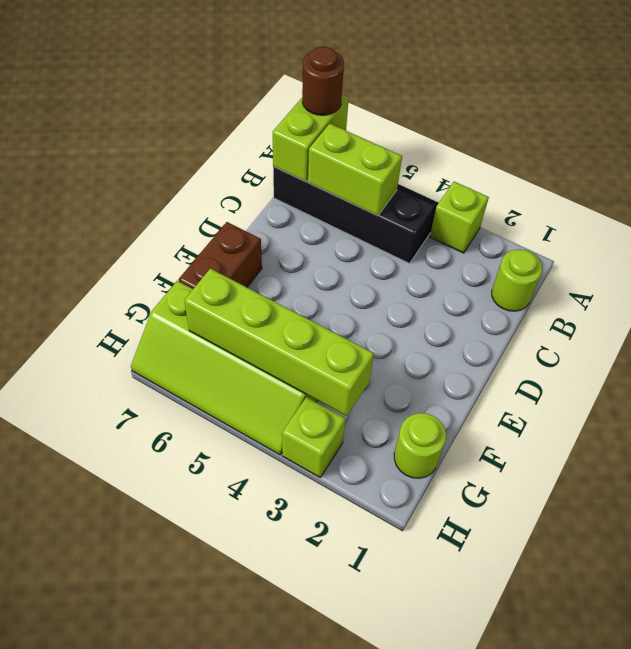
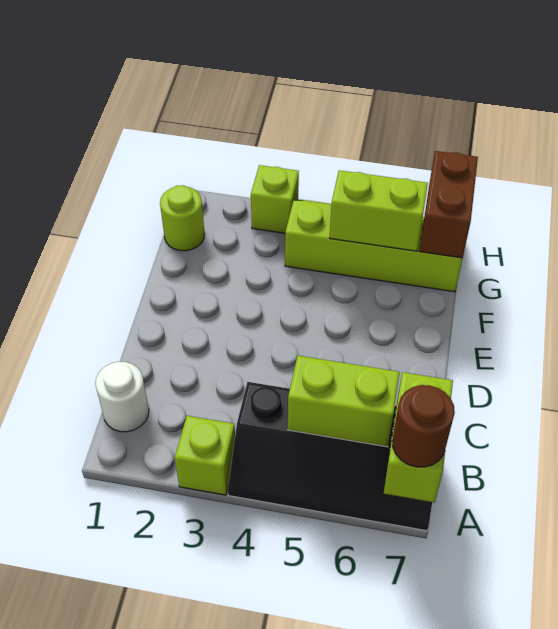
lime 1x1 round brick [492,249,543,311] -> white 1x1 round brick [95,362,149,432]
brown 1x2 brick [179,222,262,289] -> brown 1x2 brick moved to [419,151,478,258]
lime 1x4 brick [184,269,374,416] -> lime 1x2 brick [330,170,428,251]

